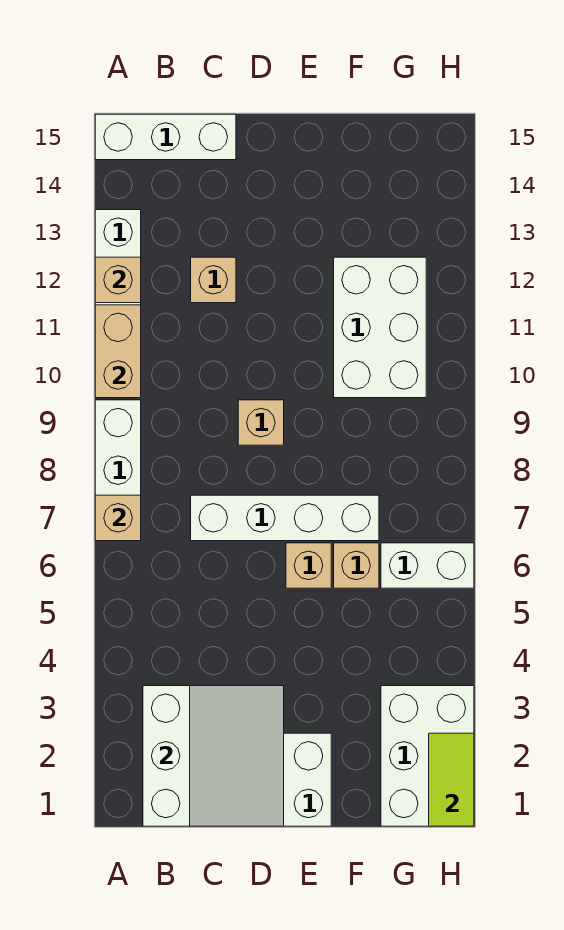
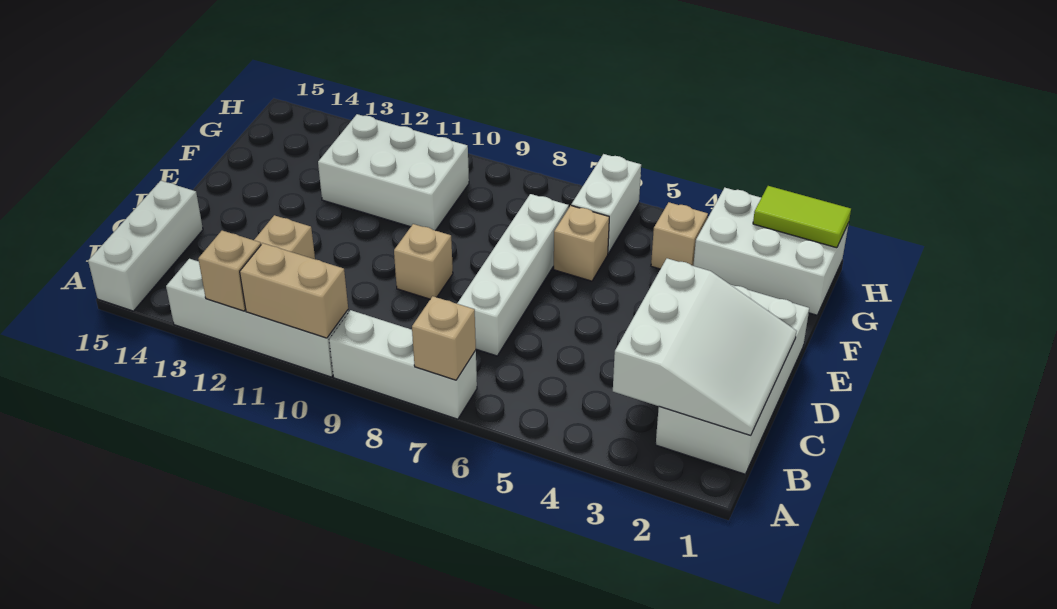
white 3x3 slope [143,686,284,826] -> white 3x3 slope turned to [613,258,796,435]
tan 1x1 brick [286,543,331,588] -> tan 1x1 brick moved to [651,202,708,269]

